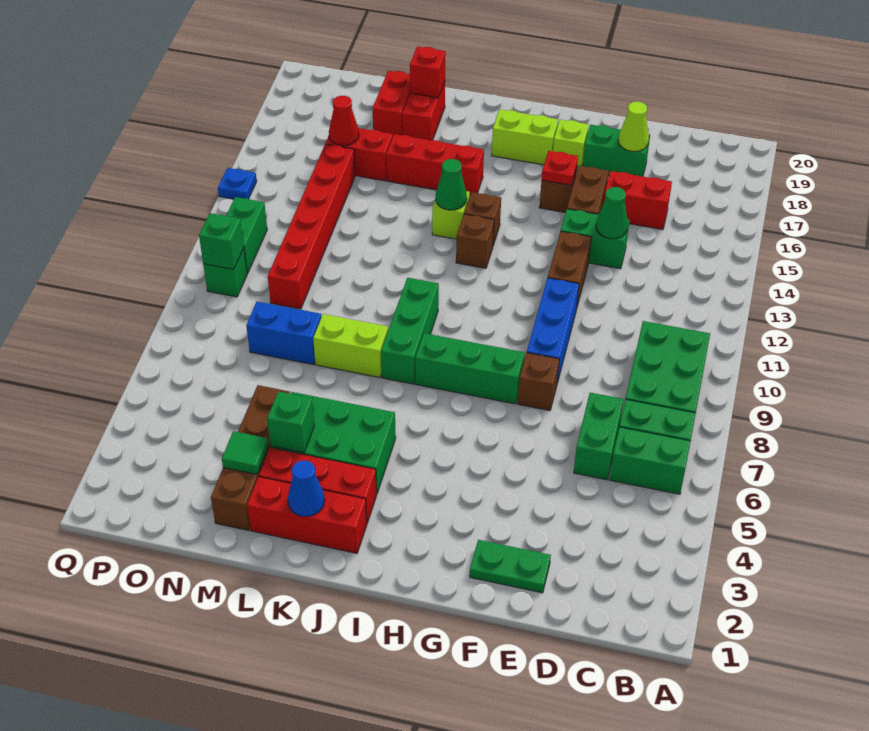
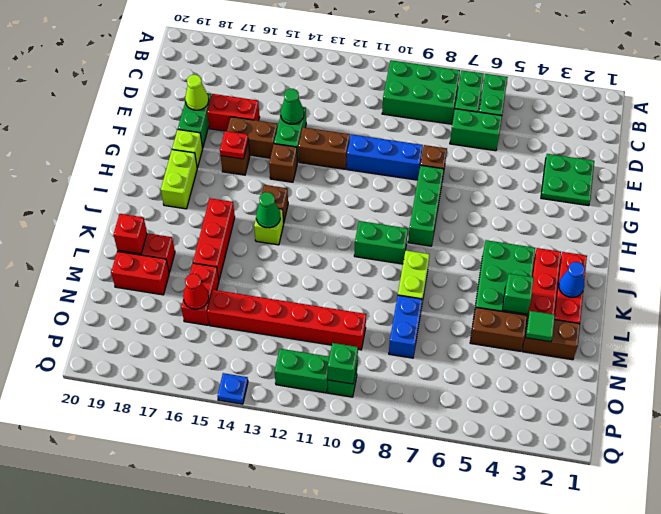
red 1x2 brick [604,171,672,230] -> red 1x2 brick turned to [207,94,259,131]
green 1x2 plate [470,540,551,593] -> green 2x2 plate [541,154,594,206]
brown 1x1 brick [456,214,494,268] -> brown 1x1 brick moved to [269,144,297,182]
green 1x3 brick [381,278,439,384] -> green 1x2 brick [354,221,408,264]

